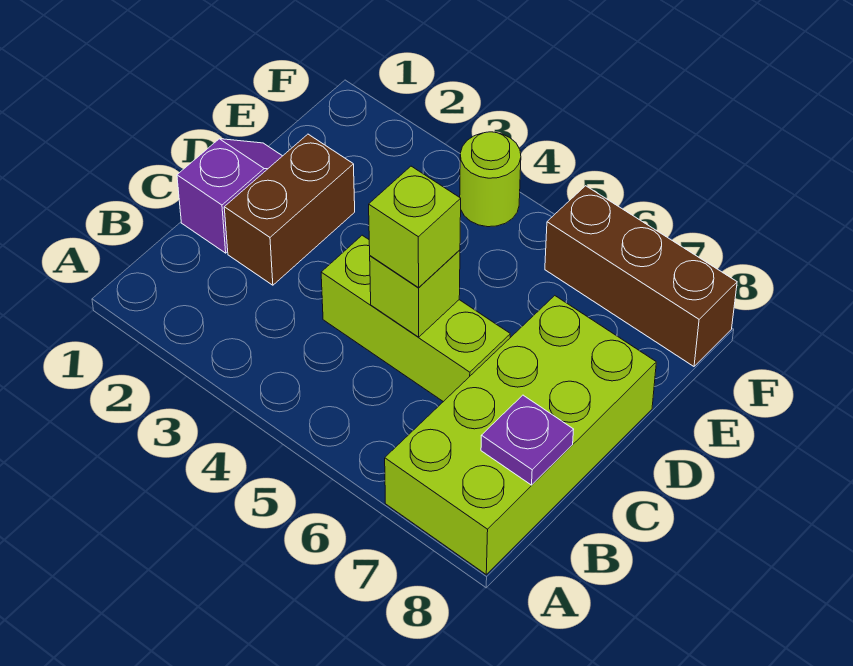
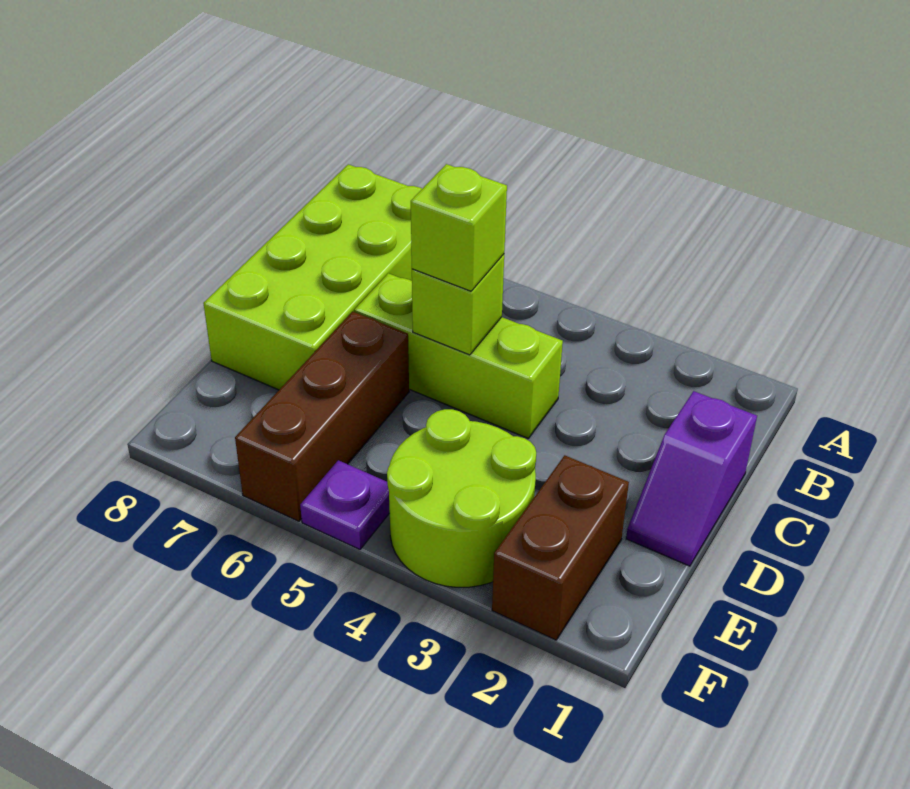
purple 1x1 plate [481,395,574,485] -> purple 1x1 plate moved to [300,460,390,549]
brown 1x2 brick [224,134,355,285] -> brown 1x2 brick moved to [492,455,629,640]
lime 1x1 round brick [460,132,521,227] -> lime 2x2 round brick [387,409,536,587]
brown 1x3 brick [545,186,737,366] -> brown 1x3 brick turned to [235,312,409,521]

